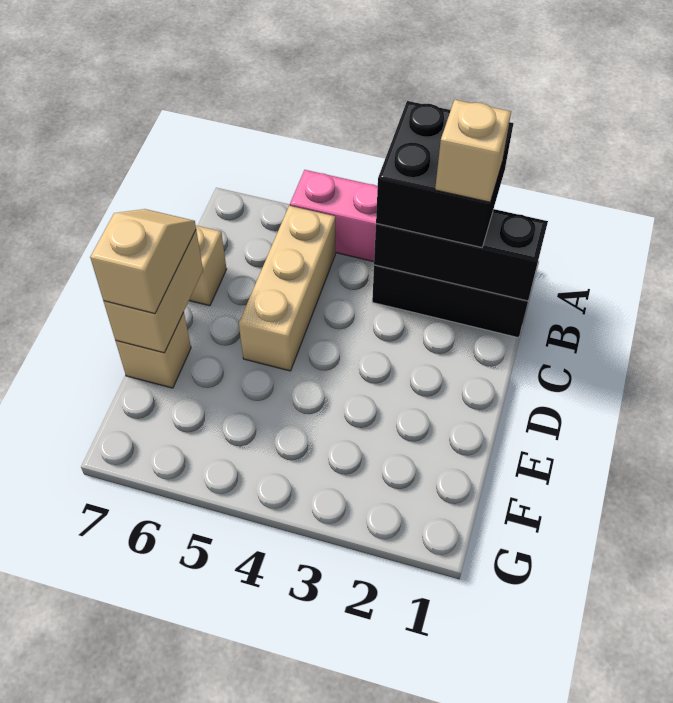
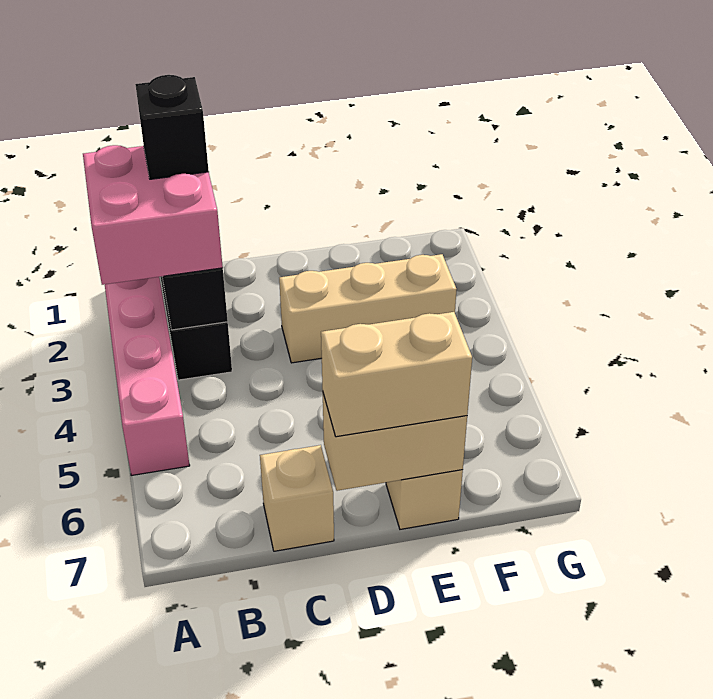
black 2x2 brick [376,101,513,248] -> pink 2x2 brick [83,145,223,285]
tan 1x1 brick [435,100,511,202] -> black 1x1 brick [135,75,209,179]
tan 1x3 brick [239,206,335,371] -> tan 1x3 brick moved to [279,254,457,363]
tan 1x2 slope [90,209,196,314] -> tan 1x2 brick [321,312,472,437]

